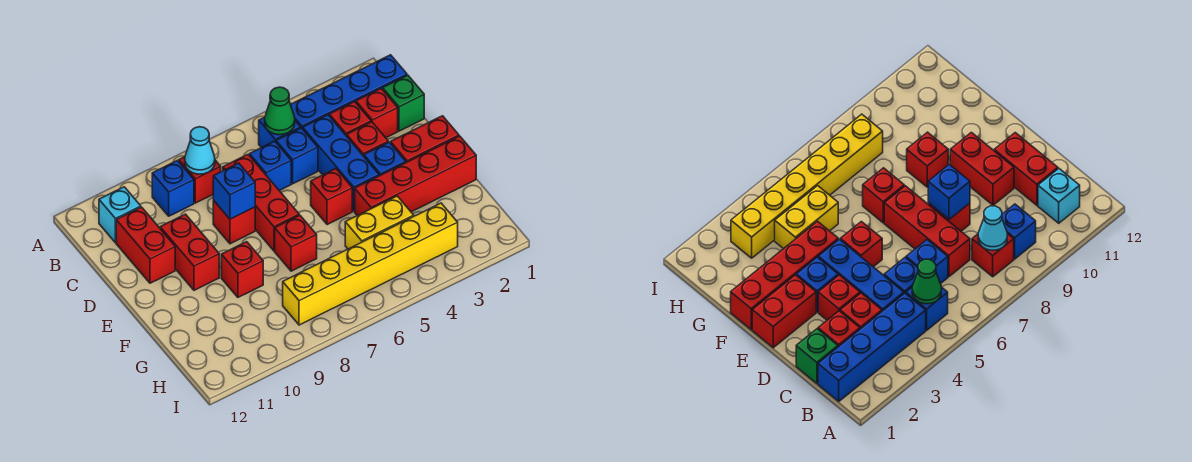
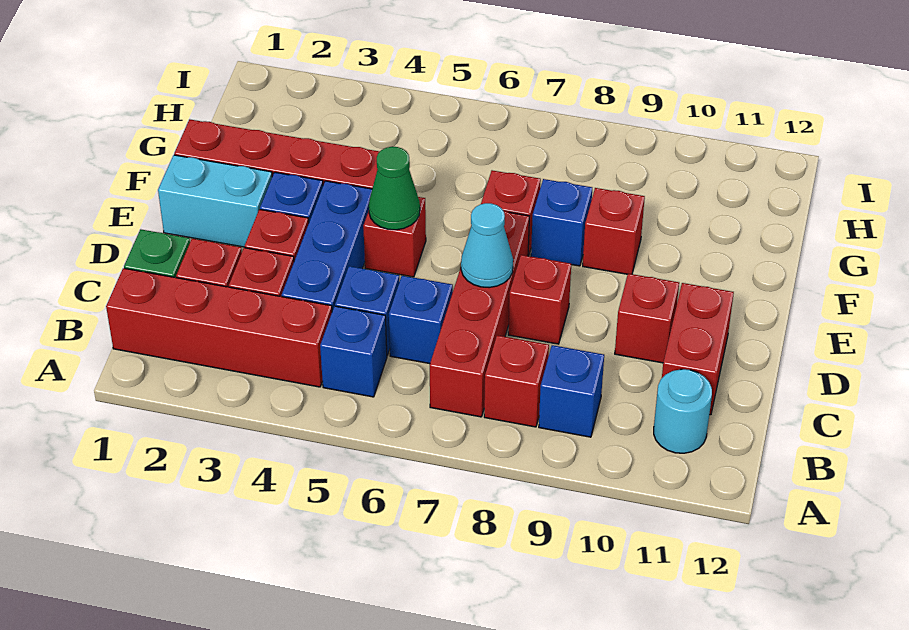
blue 1x4 brick [291,55,407,129] -> red 1x4 brick [106,268,332,387]
green 1x1 cone [265,87,295,135] -> green 1x1 cone moved to [369,147,420,230]
cyan 1x1 cone [185,127,215,174] -> cyan 1x1 cone moved to [461,203,513,288]
cyan 1x1 brick [99,187,141,243] -> cyan 1x1 round brick [654,369,712,453]
red 1x3 brick [223,155,299,251] -> red 1x4 brick [430,211,529,417]
blue 1x1 brick [213,163,255,219] -> blue 1x1 brick moved to [531,179,592,266]
red 1x2 brick [160,214,219,290] -> red 1x1 brick [615,274,679,363]
red 1x2 brick [391,116,459,162] -> cyan 1x2 brick [158,155,272,247]
yellow 1x2 brick [345,196,414,249] -> none
yellow 1x6 brick [283,203,458,325] -> none

